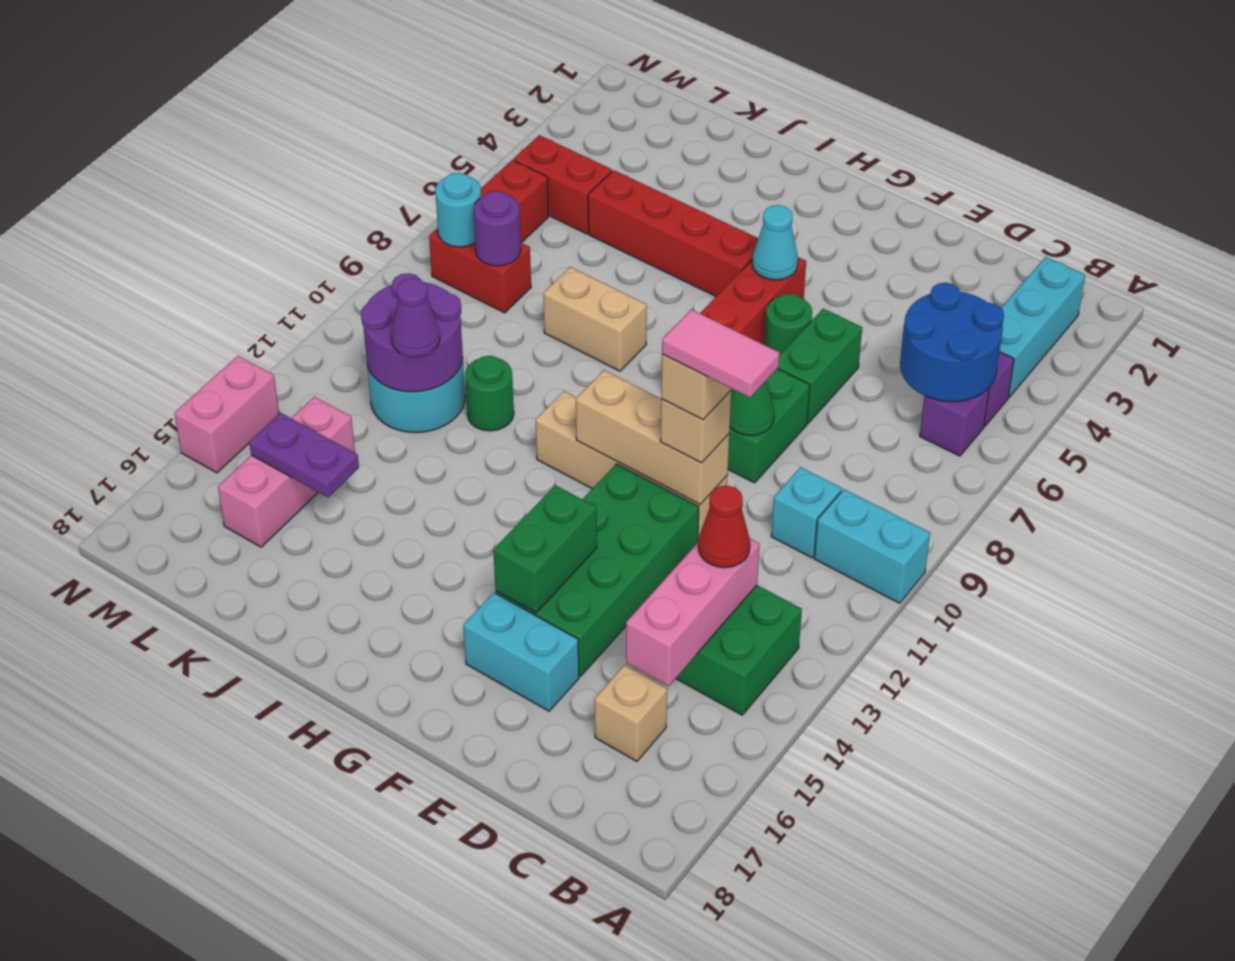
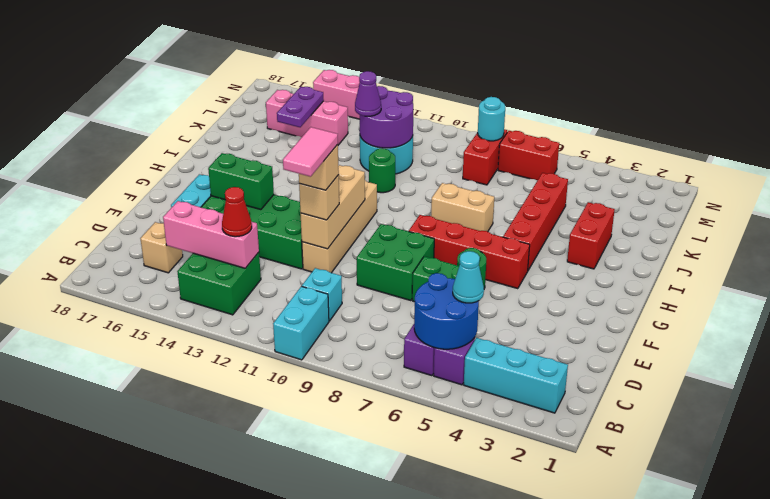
green 1x1 cone [730,380,774,436] -> none
cyan 1x1 cone [752,205,798,280] -> cyan 1x1 cone moved to [453,251,484,303]
tan 1x2 brick [543,267,647,371] -> tan 1x2 brick turned to [431,183,494,232]
red 1x2 brick [513,135,612,234] -> red 1x2 brick moved to [567,202,615,269]
purple 1x1 round brick [474,191,521,266] -> none

